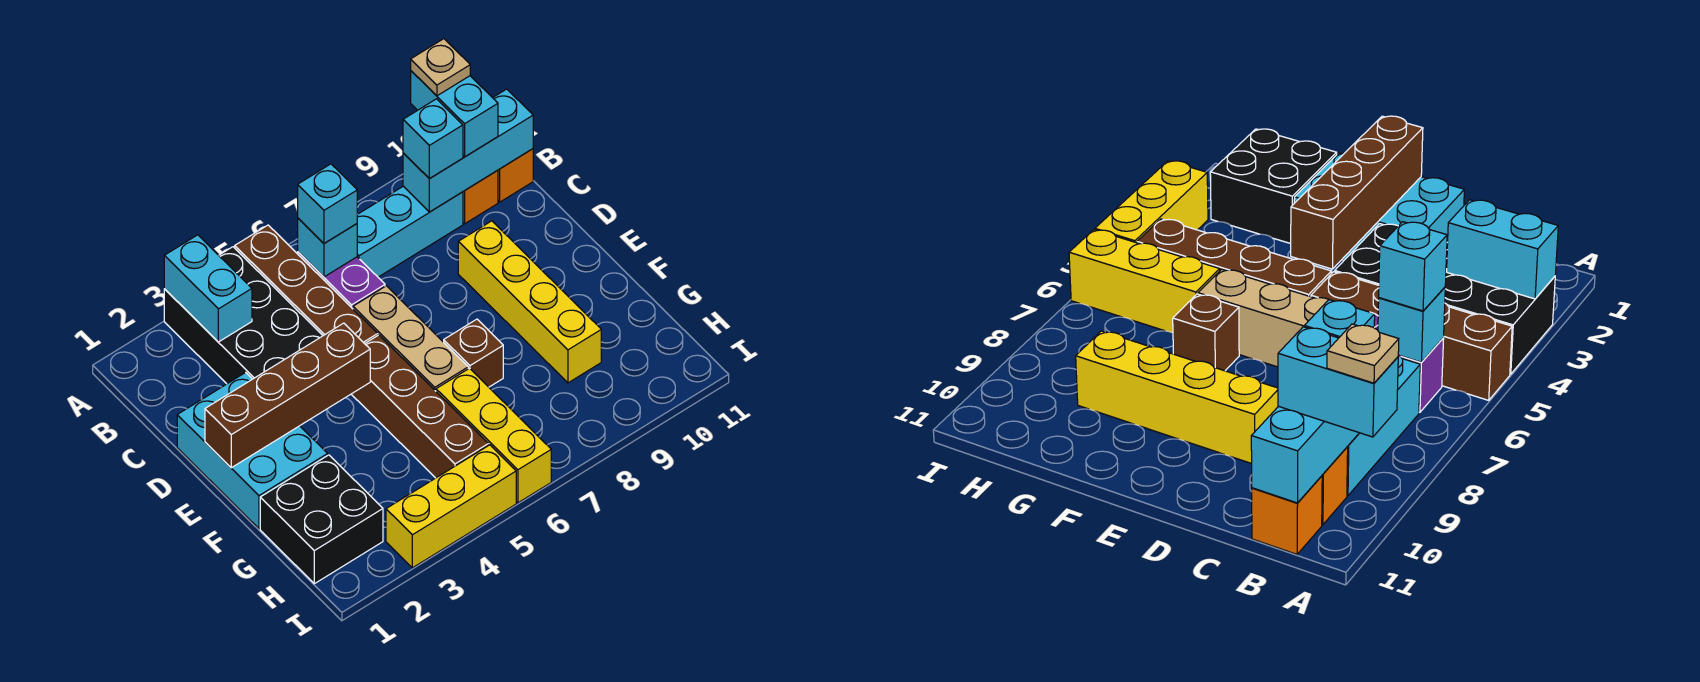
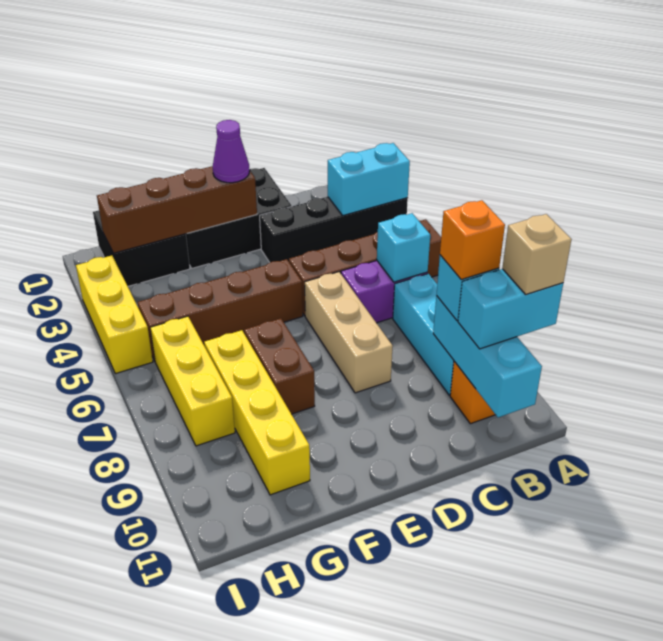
black 2x4 brick [164,247,323,384] -> black 1x4 brick [260,197,408,262]
tan 1x1 plate [411,39,470,96] -> tan 1x1 brick [502,214,572,294]
cyan 1x1 brick [298,164,357,243] -> none
orange 1x1 brick [498,149,533,202] -> orange 1x1 brick moved to [440,200,505,279]
cyan 2x3 brick [177,373,328,529] -> black 2x3 brick [186,168,292,268]
tan 1x3 brick [353,286,468,391] -> tan 1x3 brick turned to [305,272,393,393]
yellow 1x4 brick [458,221,601,383] -> yellow 1x4 brick turned to [204,330,310,495]
brown 1x4 brick [205,323,370,468] -> brown 1x4 brick turned to [97,166,257,253]
none -> purple 1x1 cone [213,120,250,183]
brown 1x1 brick [444,319,503,387] -> brown 1x2 brick [244,318,315,414]
yellow 1x3 brick [436,368,551,503] -> yellow 1x3 brick turned to [150,316,235,446]

